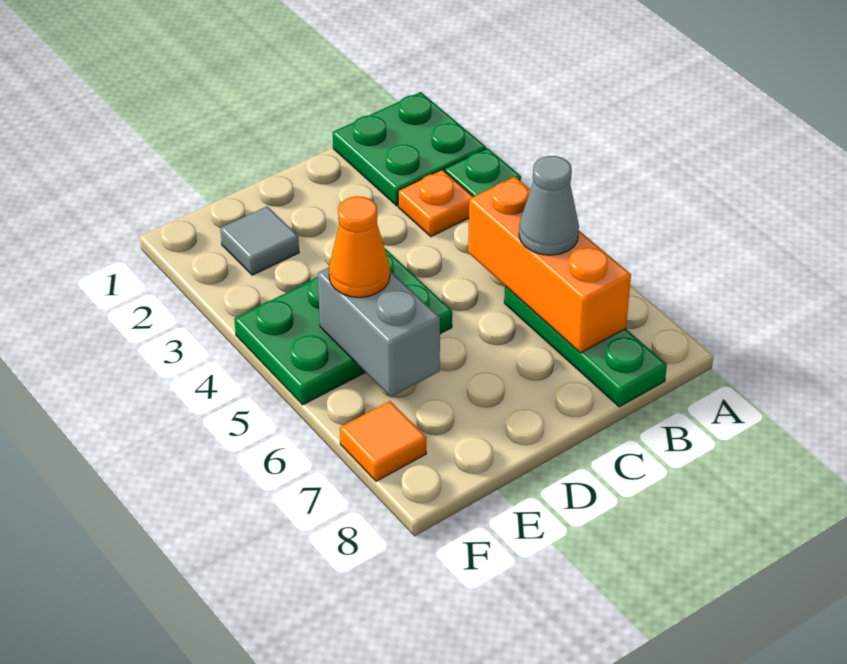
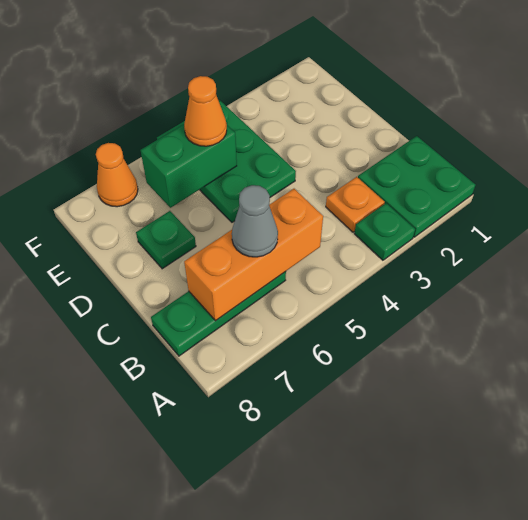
none -> green 1x1 plate [136,211,196,269]
grey 1x1 tile [220,206,299,275] -> none
grey 1x2 brick [317,267,440,397] -> green 1x2 brick [140,124,237,208]
orange 1x1 tile [340,401,426,481] -> orange 1x1 cone [96,143,138,207]

